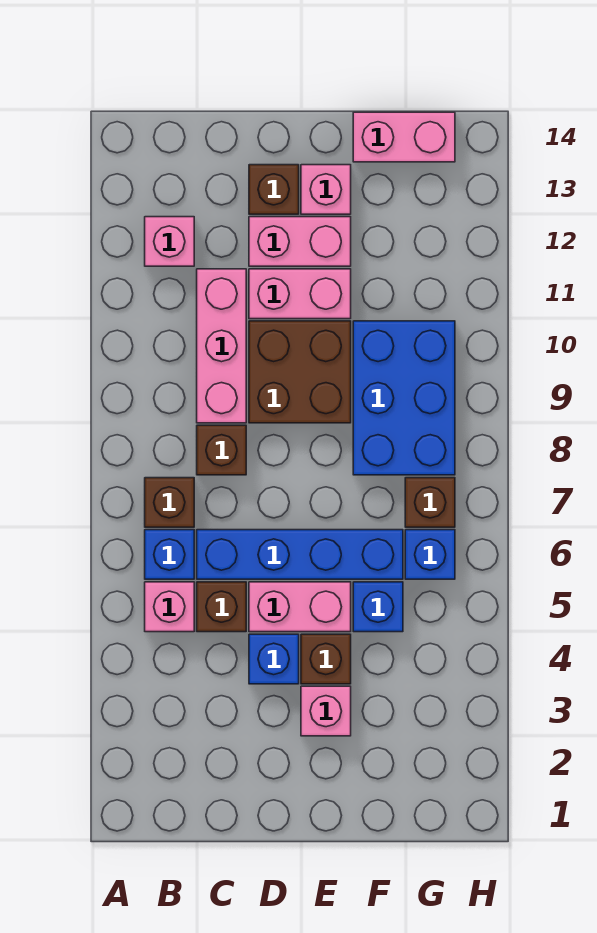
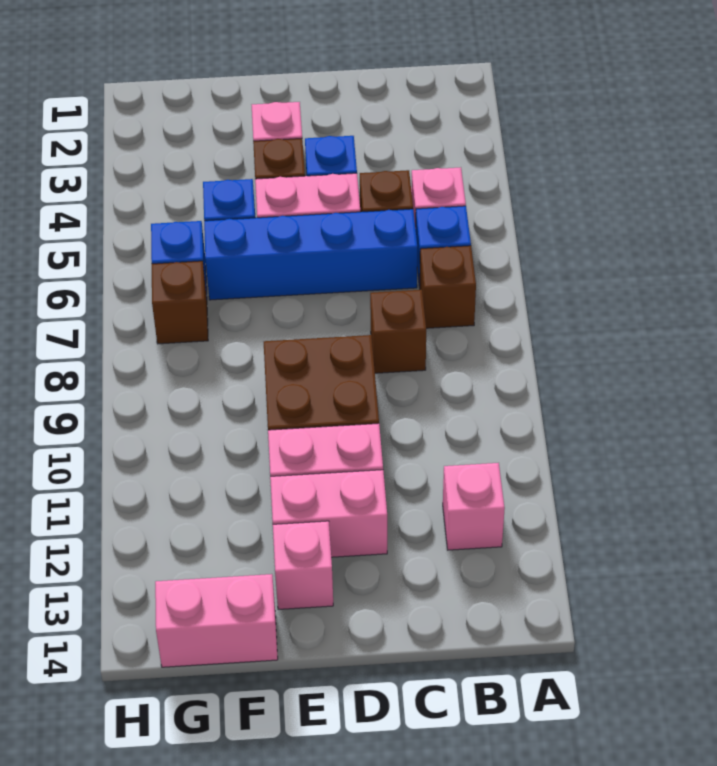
pink 1x3 brick [197,269,246,423] -> none
brown 1x1 brick [249,165,299,214] -> none
blue 2x3 brick [353,321,455,475] -> none

